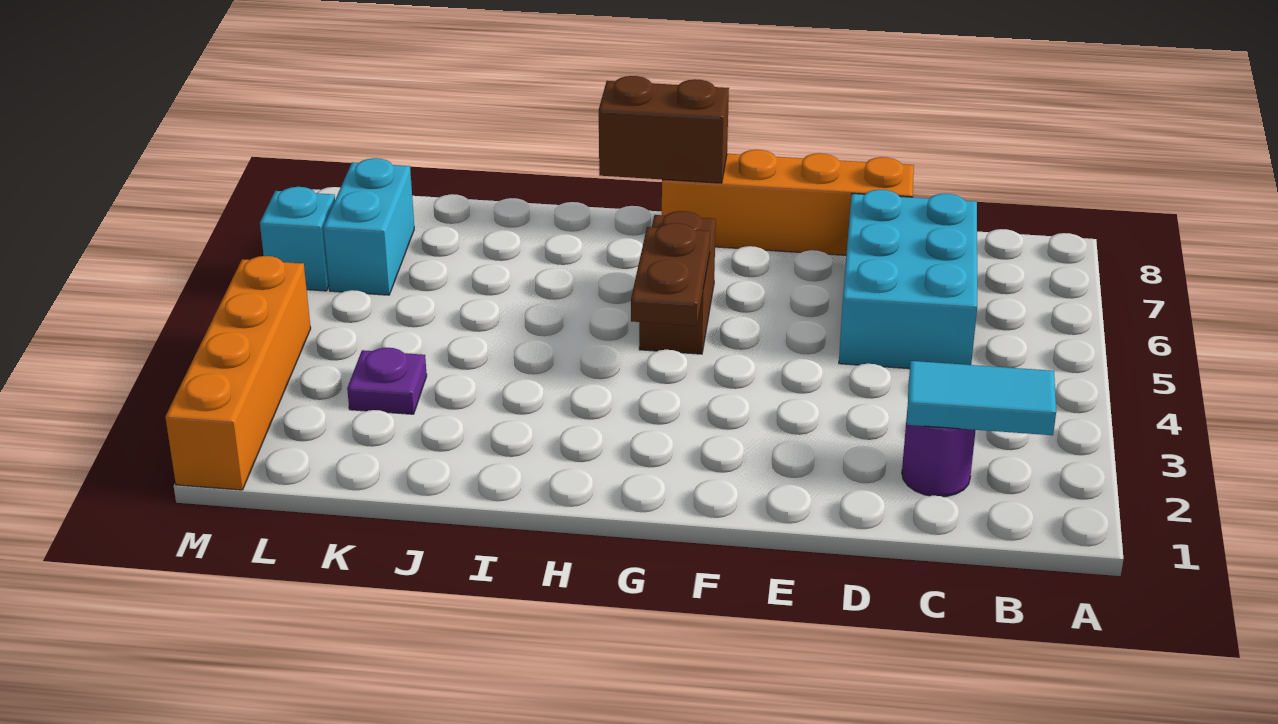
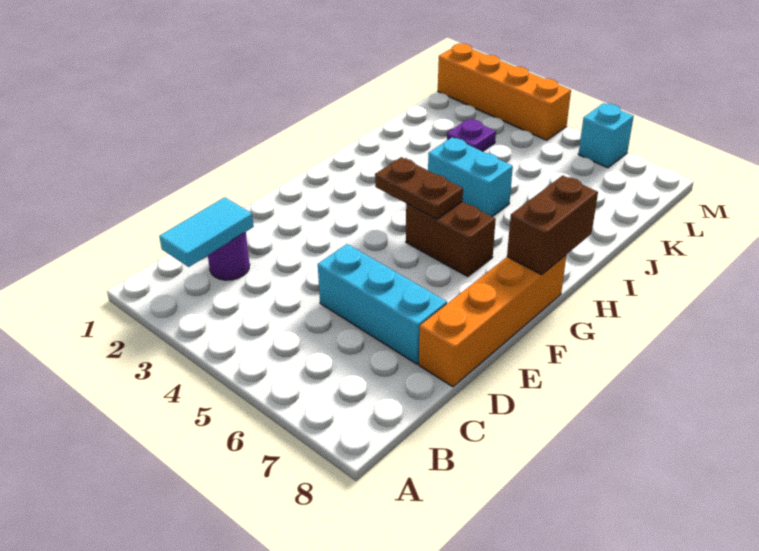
cyan 2x3 brick [839,189,977,369] -> cyan 1x3 brick [318,244,447,364]
cyan 1x2 brick [323,158,414,295] -> cyan 1x2 brick moved to [428,137,513,217]

